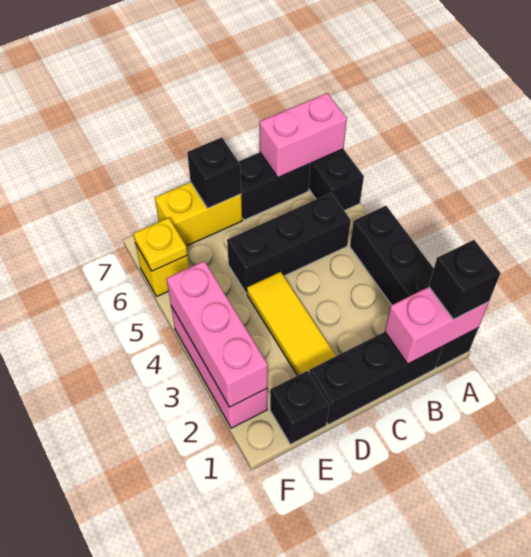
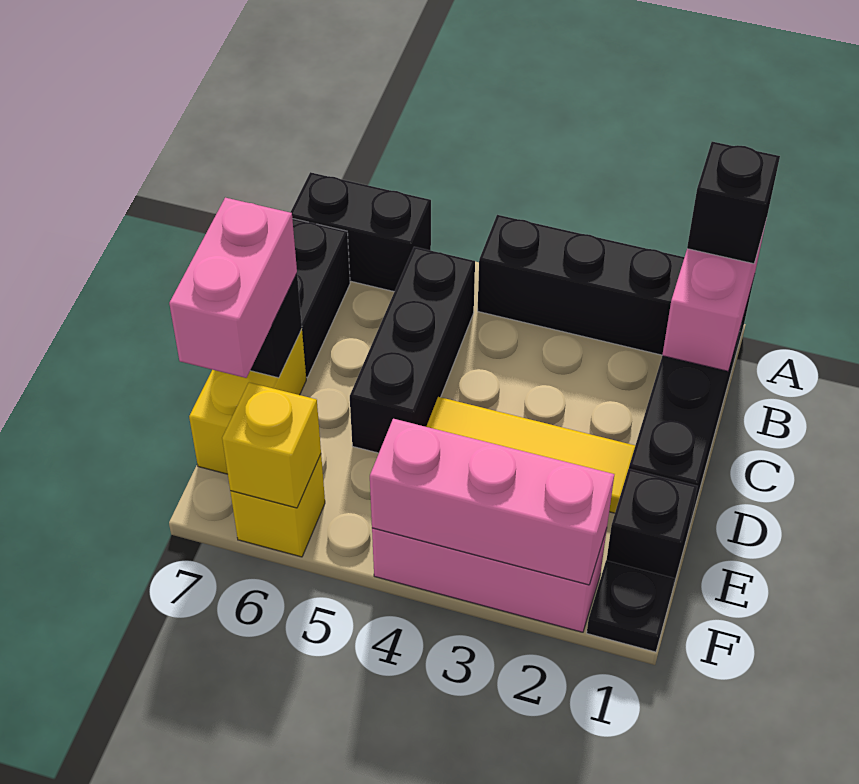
pink 1x2 brick [260,93,347,177] -> pink 1x2 brick moved to [169,198,297,378]
none -> black 1x1 plate [587,561,675,652]
yellow 1x1 plate [133,218,187,271] -> yellow 1x1 brick [222,383,321,508]

